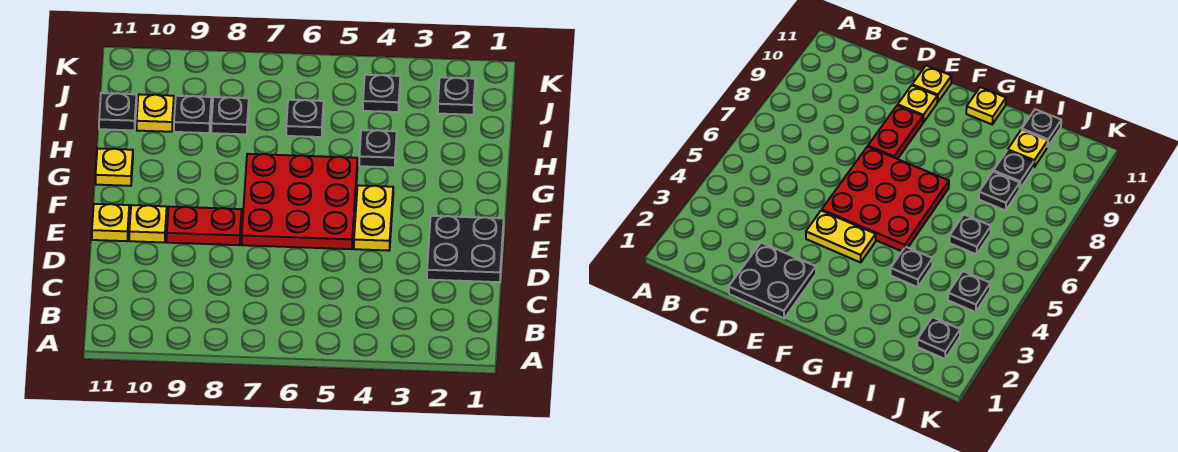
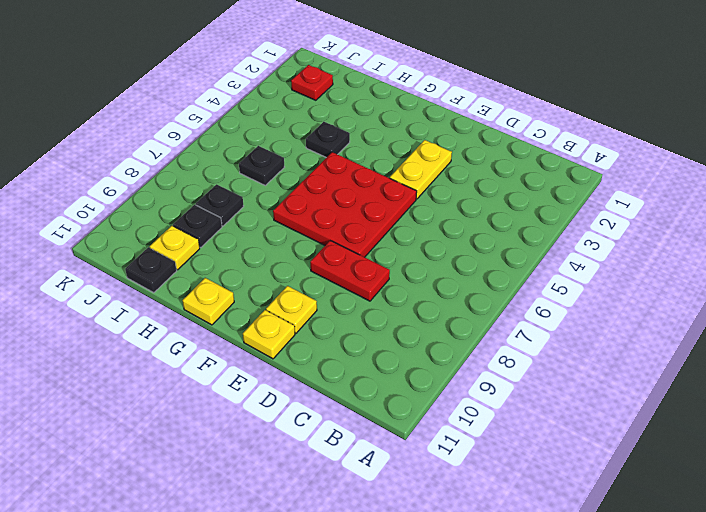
black 2x2 plate [427,216,504,282] -> none
yellow 1x2 plate [354,185,393,250] -> yellow 1x2 plate turned to [390,140,452,199]
red 1x2 plate [167,207,242,245] -> red 1x2 plate turned to [310,241,390,301]
black 1x1 plate [438,77,475,115] -> red 1x1 plate [291,65,333,100]
black 1x1 plate [363,75,400,112] -> none

